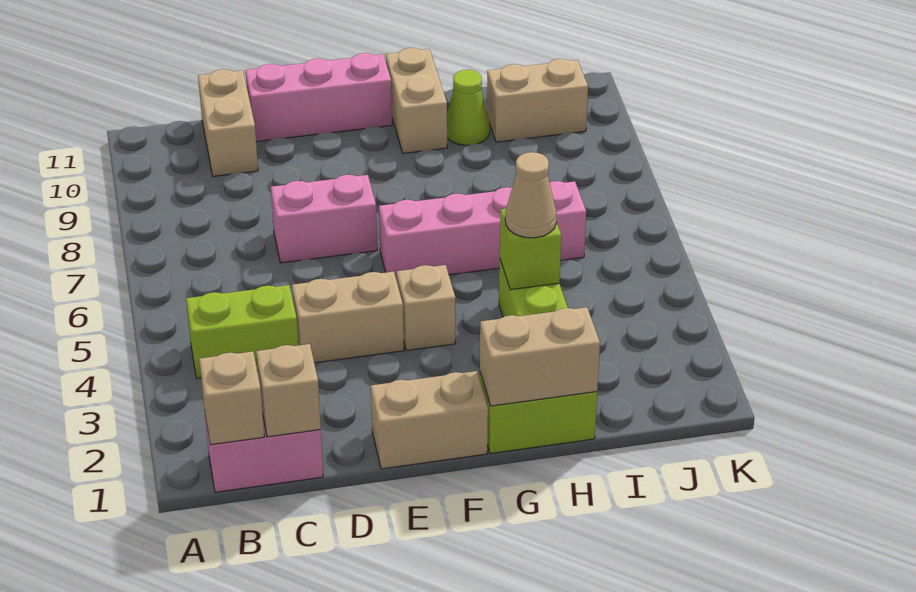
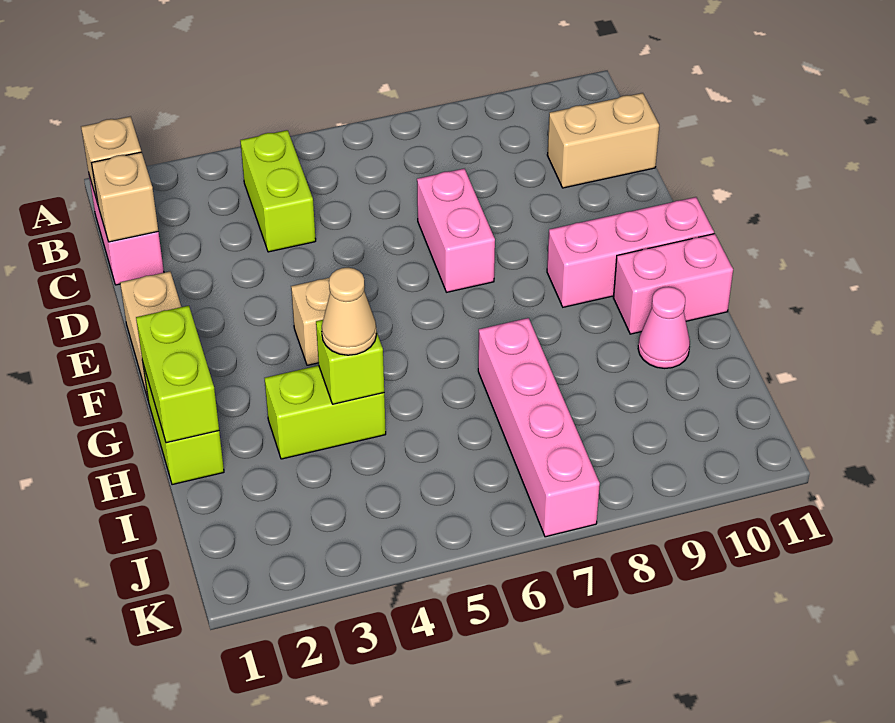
tan 1x2 brick [292,272,404,363] -> none
pink 1x3 brick [245,53,392,142] -> pink 1x3 brick turned to [547,197,714,307]
pink 1x4 brick [379,181,586,280] -> pink 1x4 brick moved to [478,318,600,537]
tan 1x2 brick [480,307,600,406] -> lime 1x2 brick [136,306,219,443]
tan 1x2 brick [386,48,447,153] -> pink 1x2 brick [613,234,733,334]
lime 1x1 cone [447,70,490,145] -> pink 1x1 cone [638,287,690,368]
tan 1x2 brick [487,59,588,142] -> none

